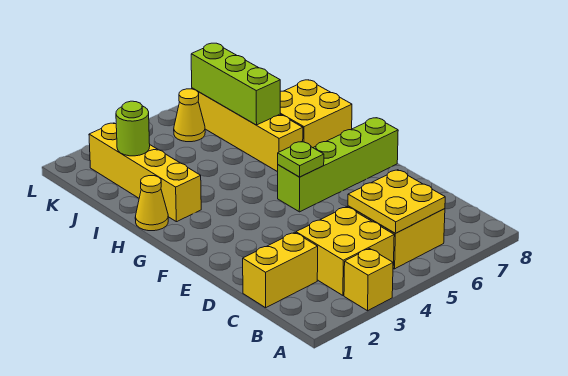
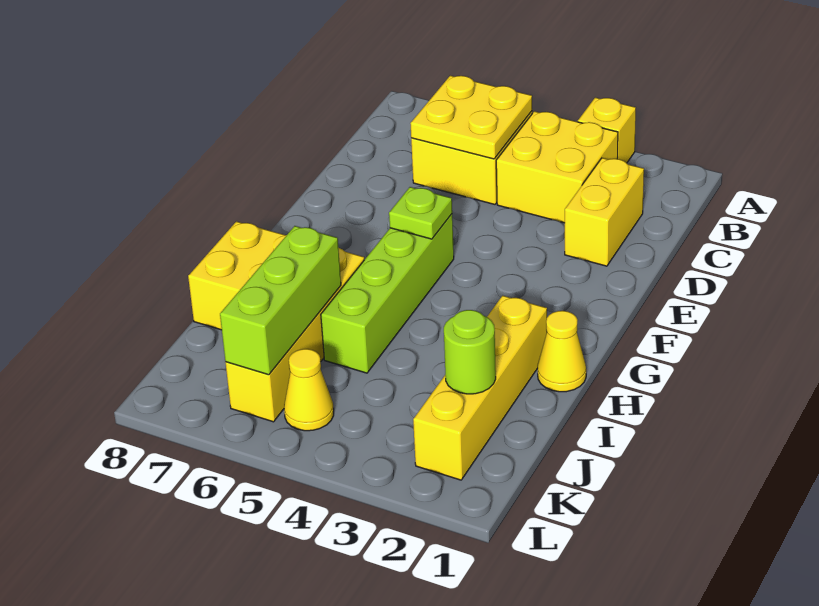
yellow 1x2 brick [243,232,318,308] -> yellow 1x2 brick turned to [565,158,644,266]
lime 1x4 brick [278,118,398,212] -> lime 1x4 brick turned to [321,214,454,373]

